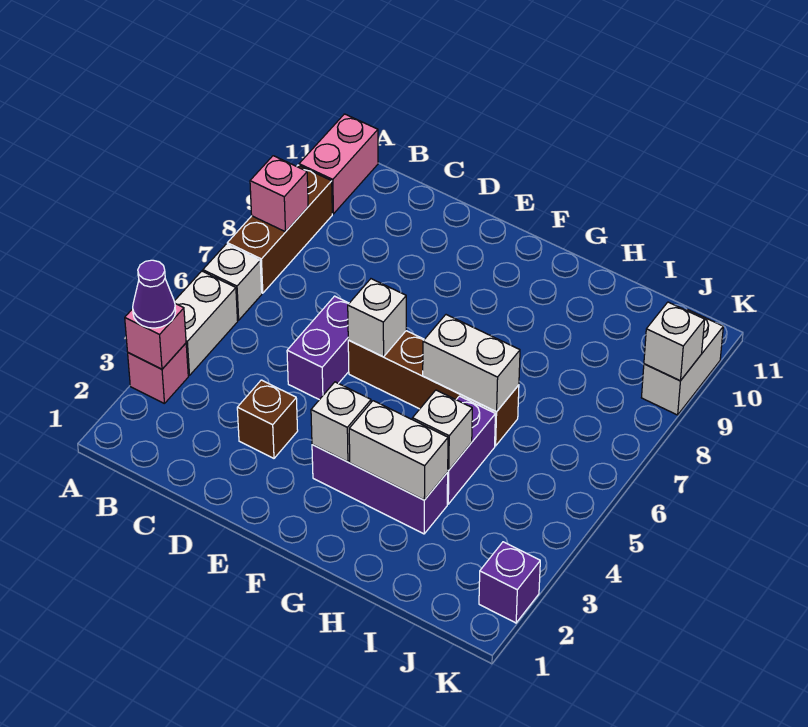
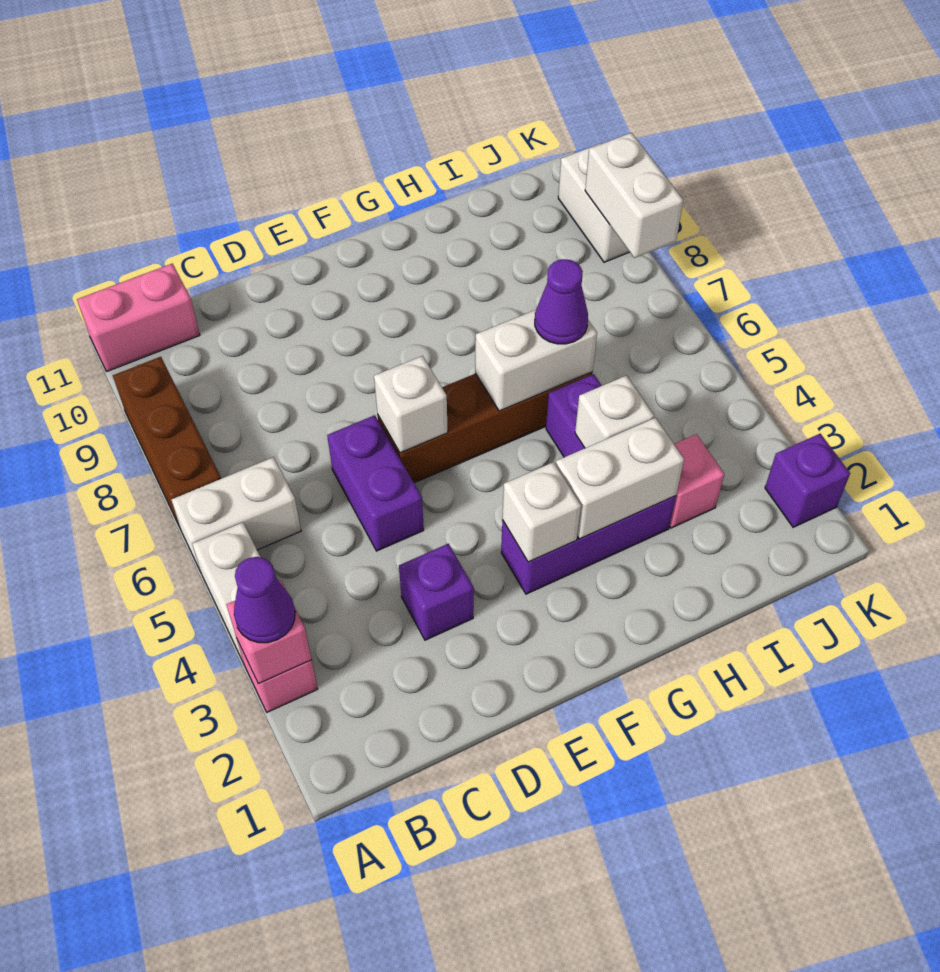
white 1x1 brick [203,244,262,320] -> white 1x2 brick [171,457,301,572]
pink 1x1 brick [250,156,308,232] -> pink 1x1 brick moved to [669,434,724,528]
pink 1x2 brick [299,114,378,214] -> pink 1x2 brick turned to [77,264,200,372]
brown 1x1 brick [237,380,298,458] -> purple 1x1 brick [399,544,474,640]
none -> purple 1x1 cone [535,259,588,344]
white 1x1 brick [644,302,705,381] -> white 1x2 brick [585,133,683,258]

